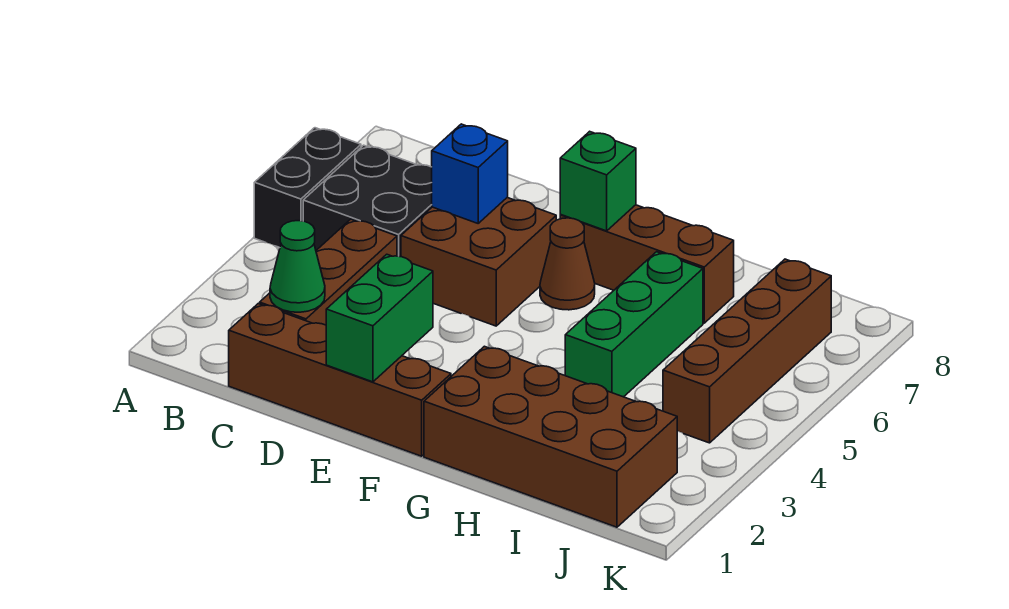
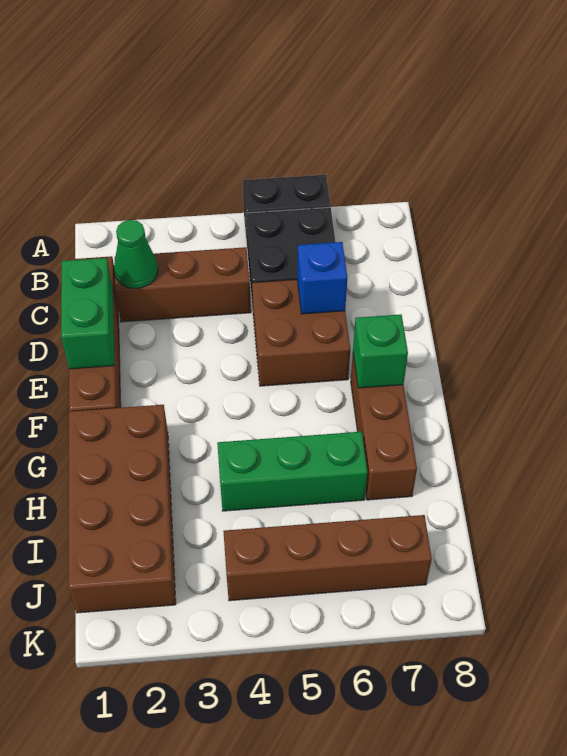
green 1x2 brick [326,254,433,382] -> green 1x2 brick turned to [61,258,114,369]
brown 1x1 cone [540,218,595,310] -> none

